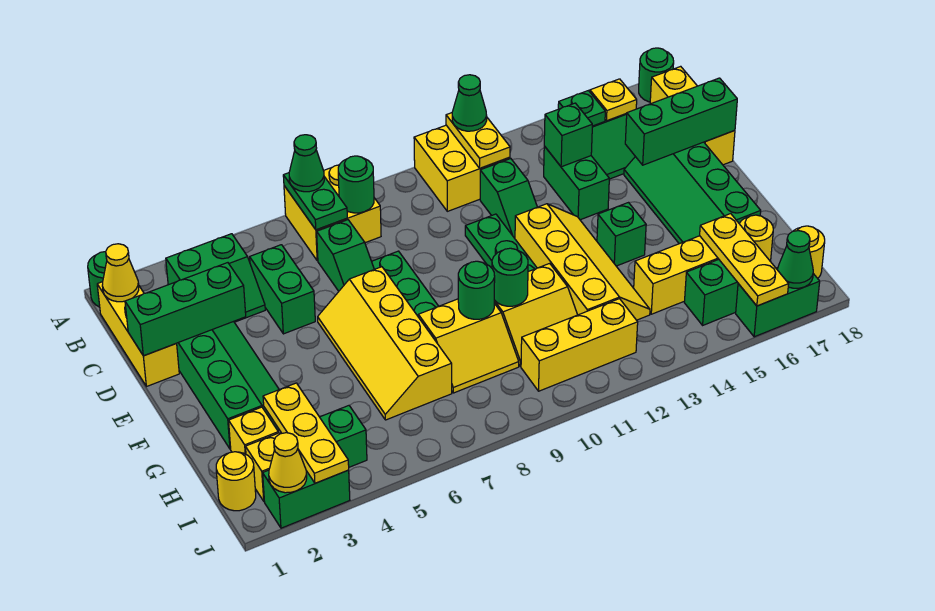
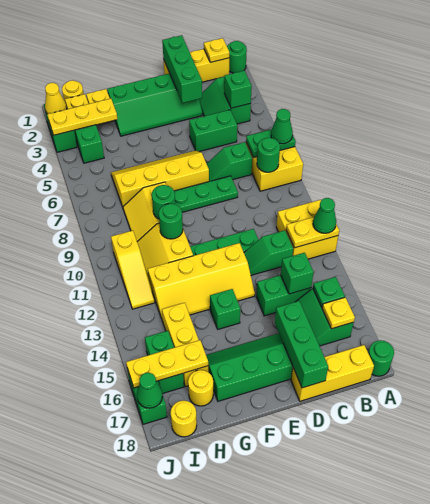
yellow 1x1 cone [102,244,139,302] -> yellow 1x1 plate [204,38,229,62]
none -> green 1x1 brick [224,70,252,108]
yellow 1x3 brick [521,299,638,391] -> yellow 1x3 slope [111,231,155,309]

